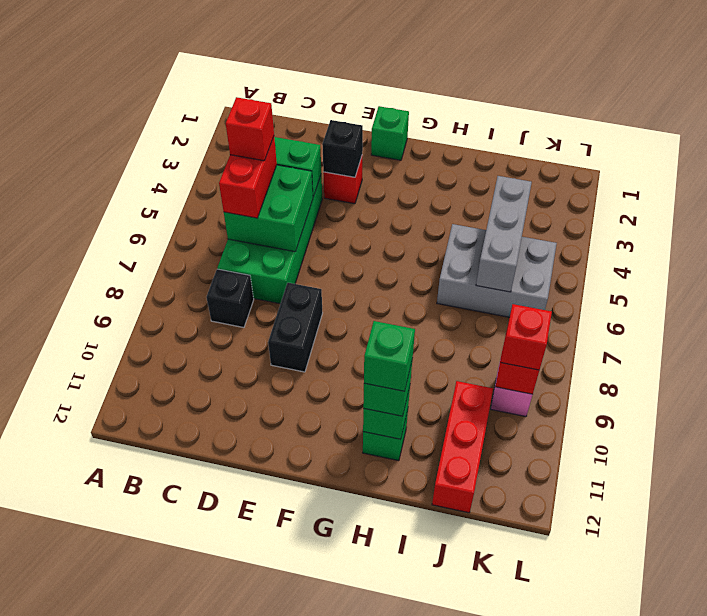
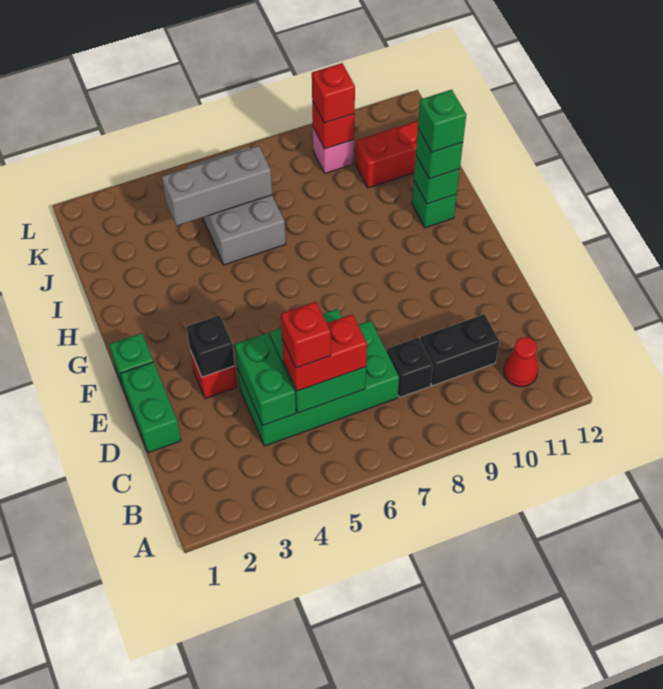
none -> red 1x1 cone [504,337,538,387]
none -> green 1x2 brick [120,362,181,453]
black 1x2 brick [268,283,323,372] -> black 1x2 brick moved to [420,314,499,386]

